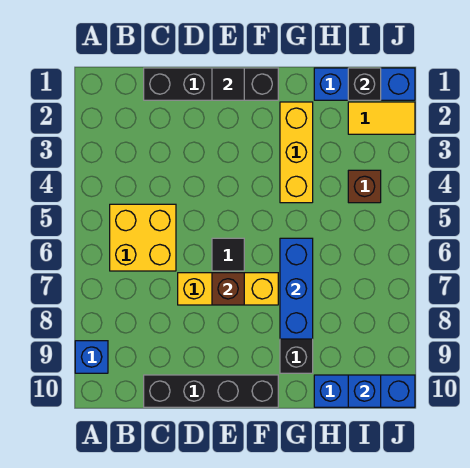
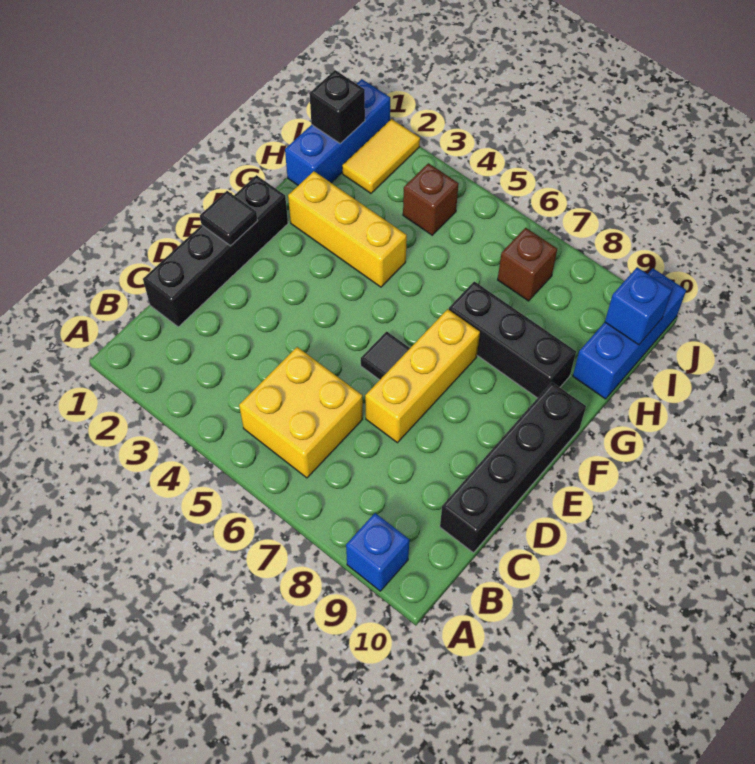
brown 1x1 brick [212,273,244,305] -> brown 1x1 brick moved to [498,228,557,301]
blue 1x3 brick [280,238,313,339] -> none

